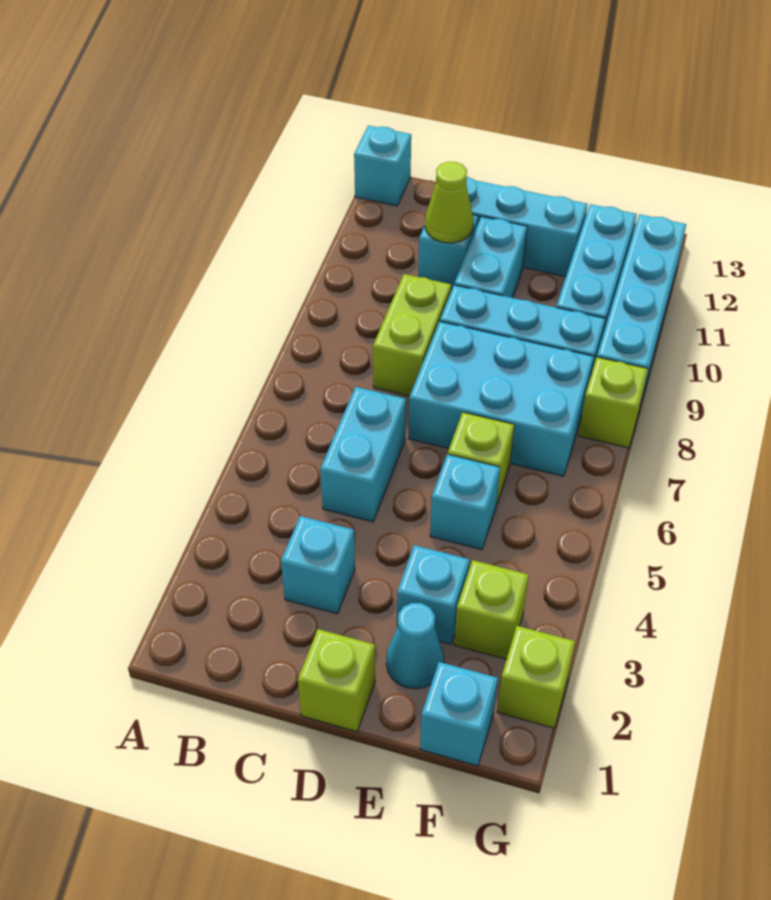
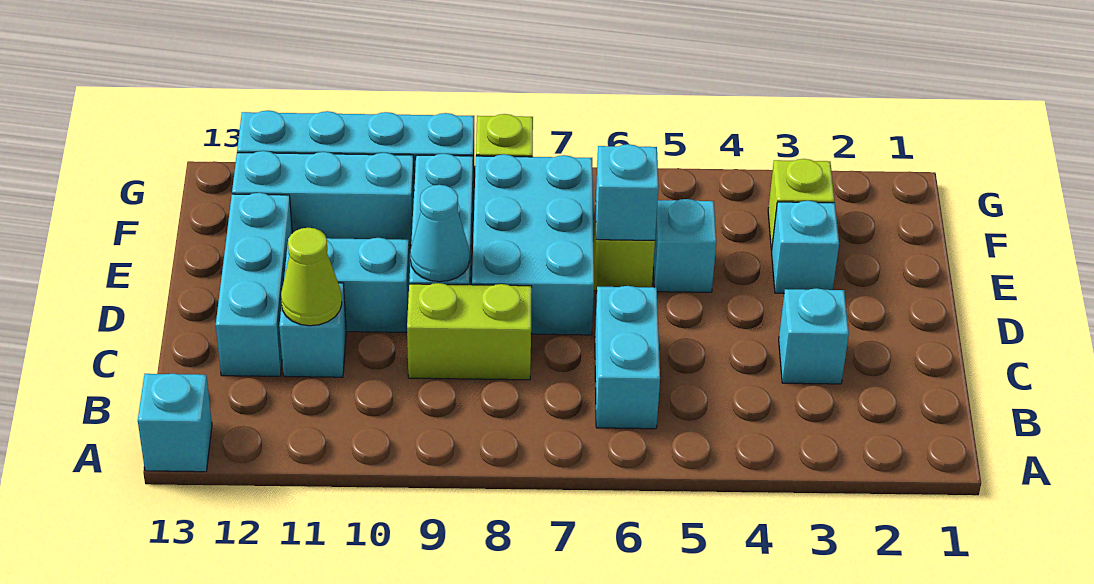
cyan 1x2 brick [320,387,406,522] -> cyan 1x2 brick turned to [595,286,660,429]
lime 1x1 brick [298,629,375,732] -> none
cyan 1x1 cone [386,603,444,689] -> cyan 1x1 cone moved to [410,185,470,282]
cyan 1x1 brick [420,662,498,766] -> cyan 1x1 brick moved to [596,144,659,240]
lime 1x1 brick [497,626,575,728] -> none

